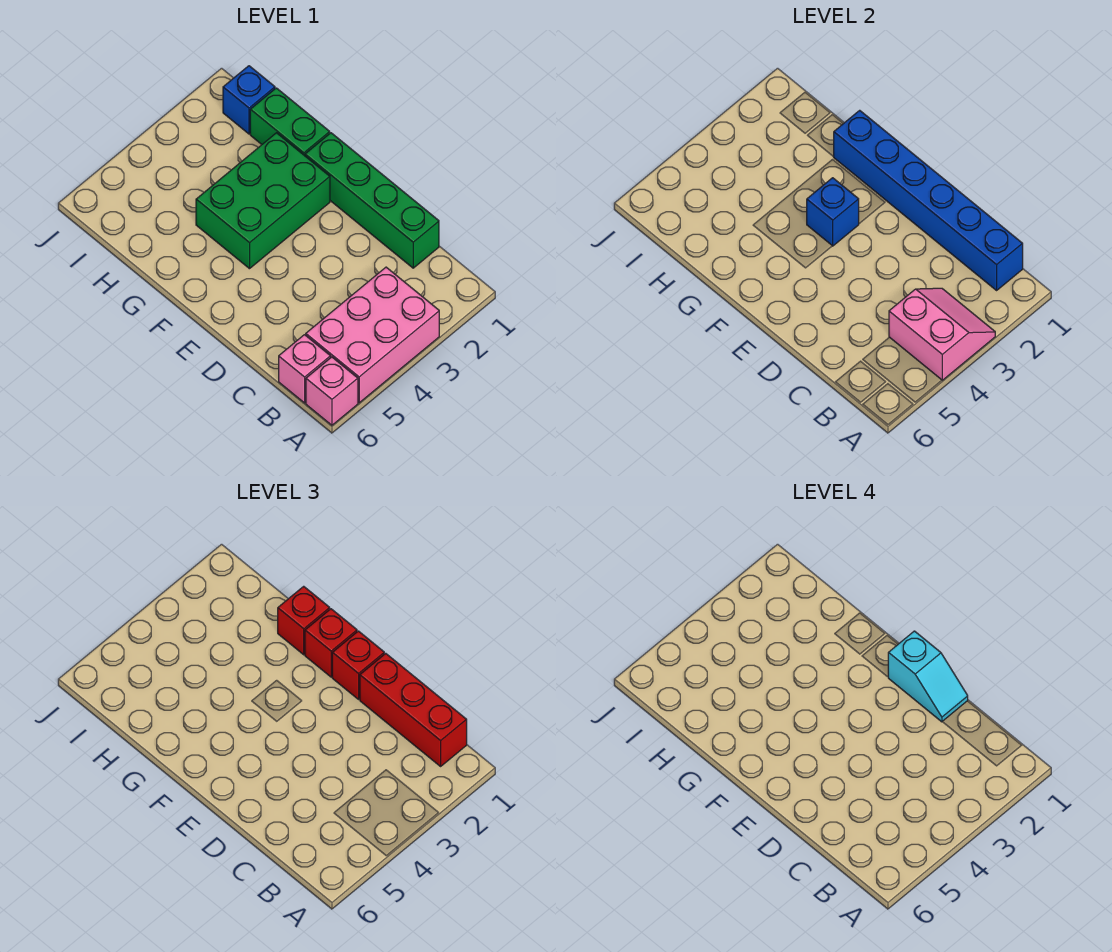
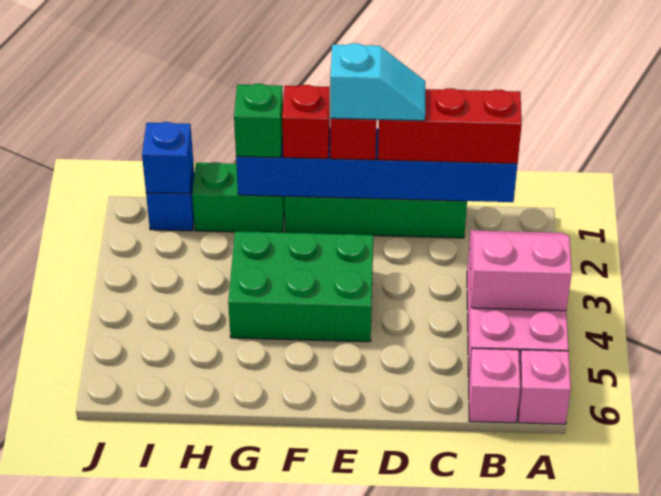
green 2x3 brick [196,133,330,269] -> green 2x3 brick turned to [228,231,373,342]
blue 1x1 brick [807,178,859,246] -> blue 1x1 brick moved to [142,122,193,194]
red 1x1 brick [278,586,330,655] -> green 1x1 brick [234,84,283,158]

